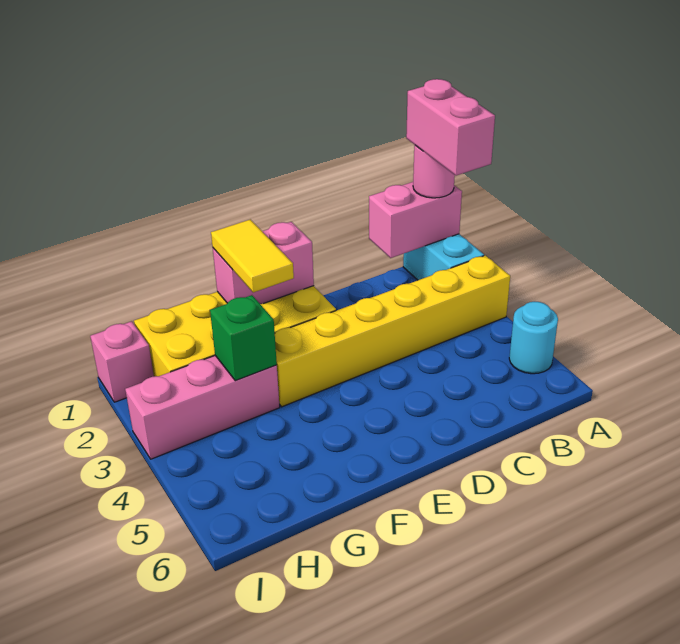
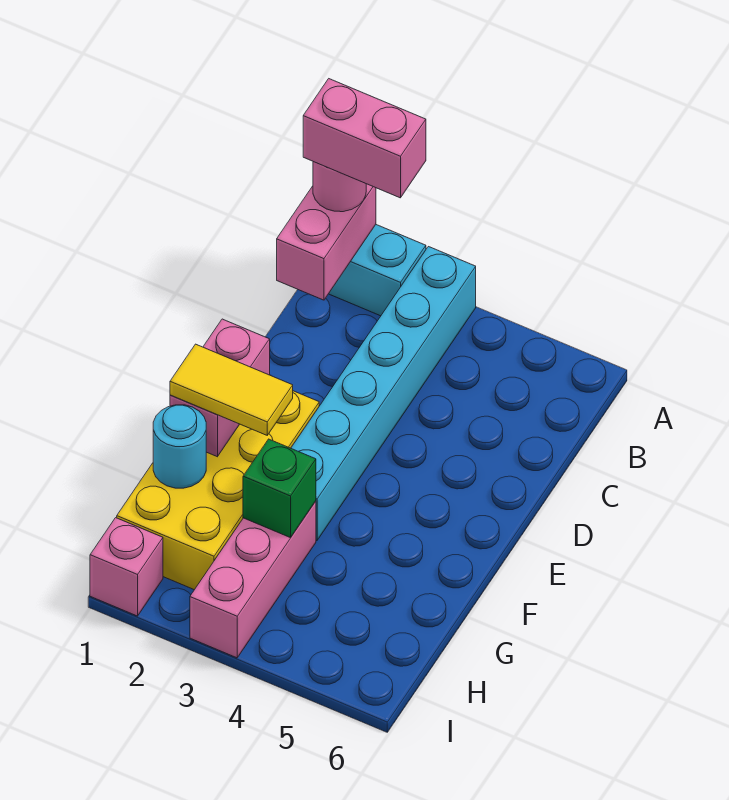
yellow 1x6 brick [275,255,510,407] -> cyan 1x6 brick [291,247,476,540]
cyan 1x1 round brick [509,302,558,374] -> cyan 1x1 round brick moved to [153,405,206,488]

